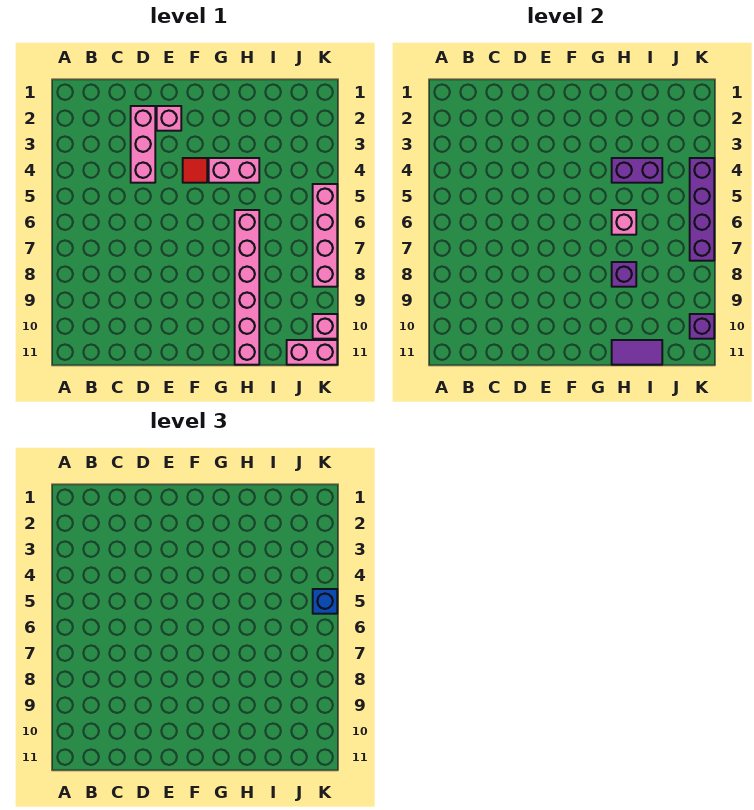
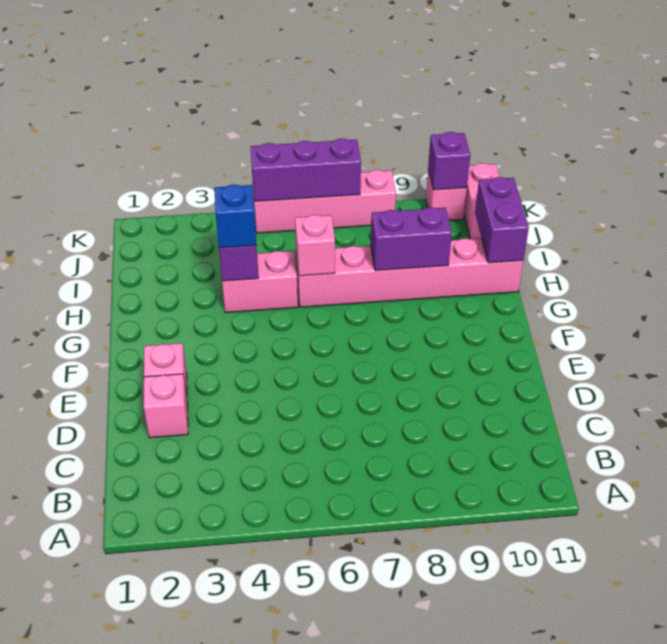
pink 1x3 brick [131,106,155,183] -> pink 1x1 brick [144,374,188,438]
red 1x1 tile [183,158,207,183] -> none
pink 1x2 brick [209,158,259,183] -> pink 1x2 brick turned to [222,251,298,313]
purple 1x1 brick [612,262,636,287] -> purple 1x2 brick [371,207,452,271]
purple 1x2 tile [612,340,662,365] -> purple 1x2 brick [475,177,529,263]
purple 1x4 brick [690,158,714,261] -> purple 1x3 brick [250,139,361,202]
blue 1x1 brick [313,589,337,614] -> blue 1x1 brick moved to [214,184,256,248]

